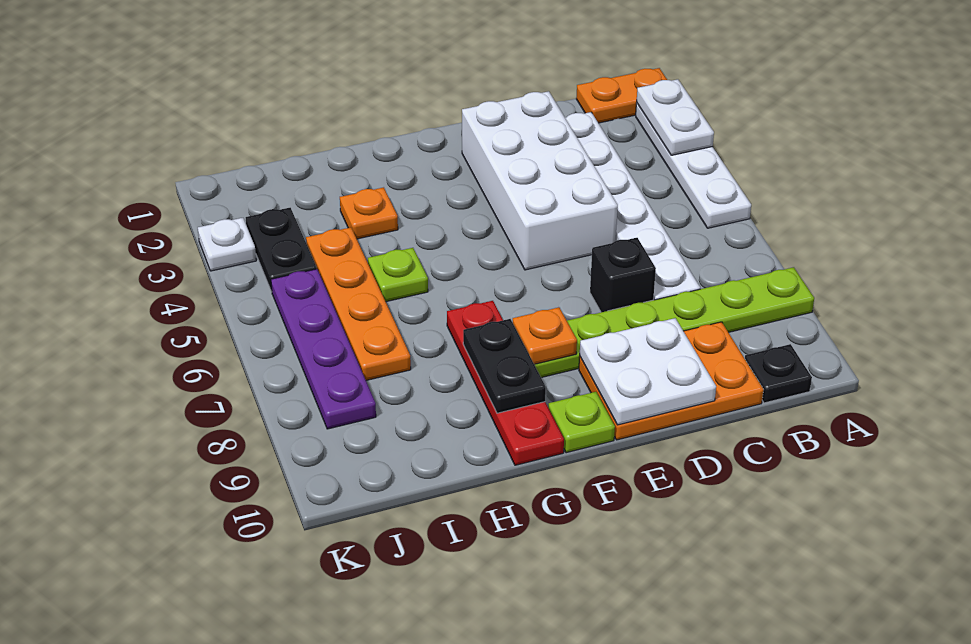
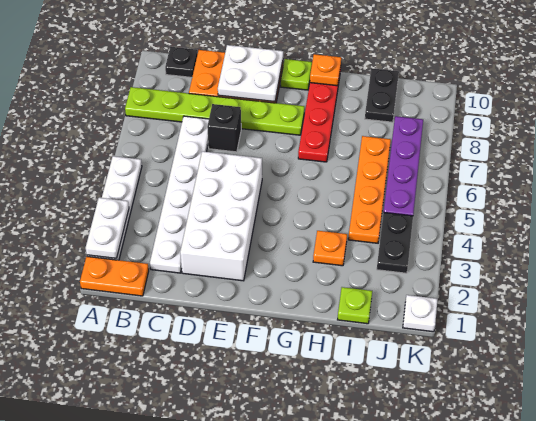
orange 1x1 plate [513,307,577,365] -> orange 1x1 plate moved to [310,54,341,86]
black 1x2 plate [463,319,546,413] -> black 1x2 plate moved to [365,68,399,122]
lime 1x1 plate [368,248,428,302] -> lime 1x1 plate moved to [338,287,372,324]
white 1x1 plate [198,218,256,271] -> white 1x1 plate moved to [403,295,438,332]

